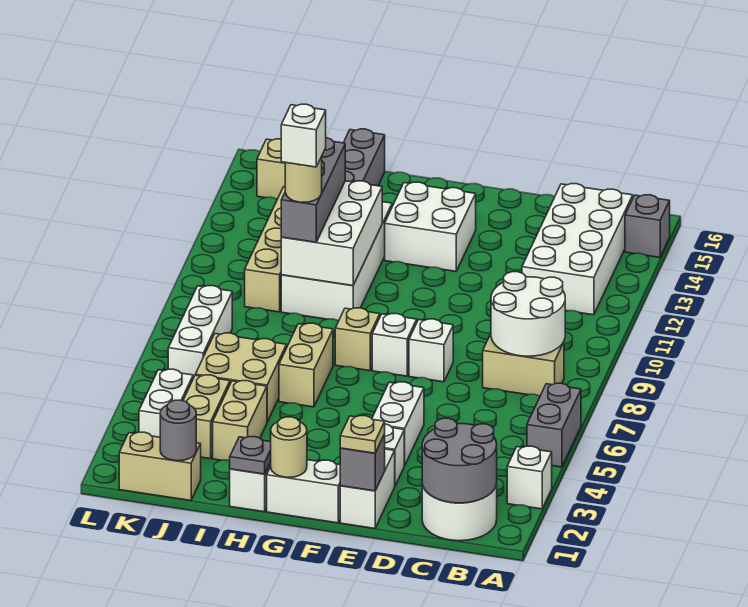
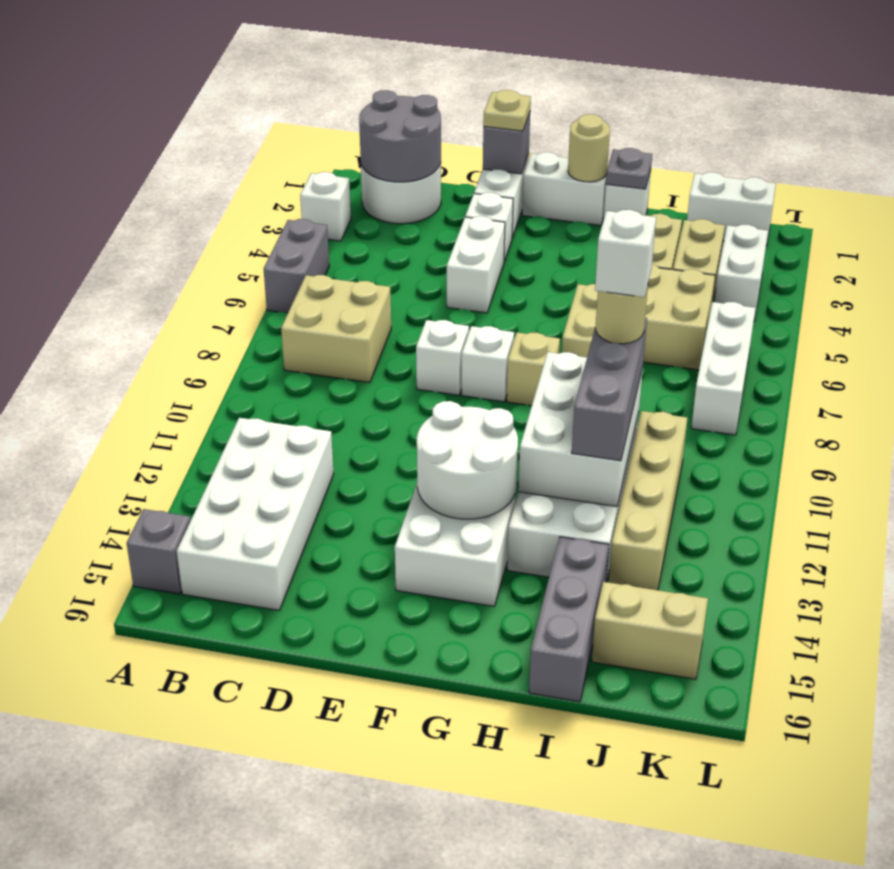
tan 1x2 brick [483,334,564,396] -> tan 2x2 brick [281,275,391,383]
white 2x2 round brick [491,272,565,356] -> white 2x2 round brick moved to [417,401,518,519]
tan 1x2 brick [119,432,201,501] -> white 1x2 brick [687,172,776,246]
grey 1x1 round brick [160,400,196,461] -> none

